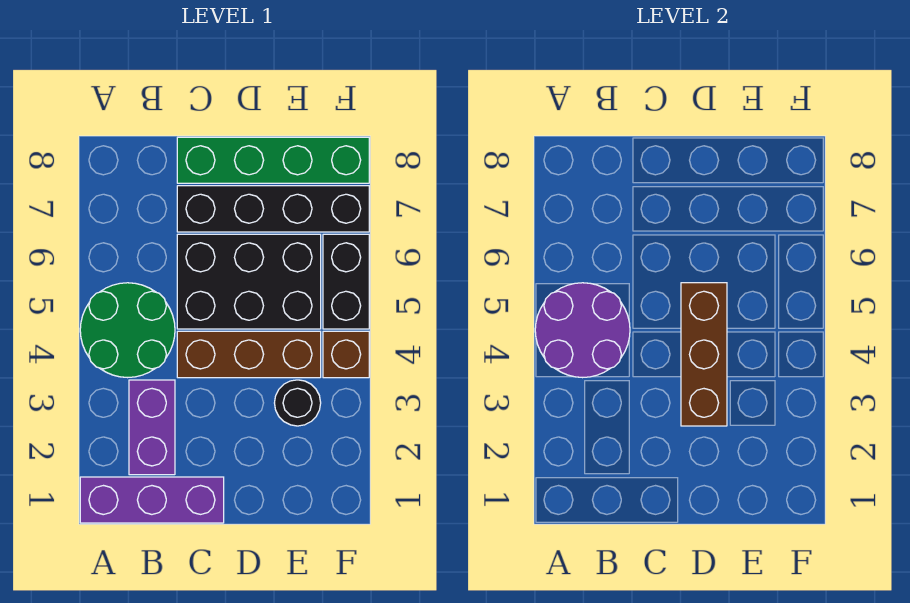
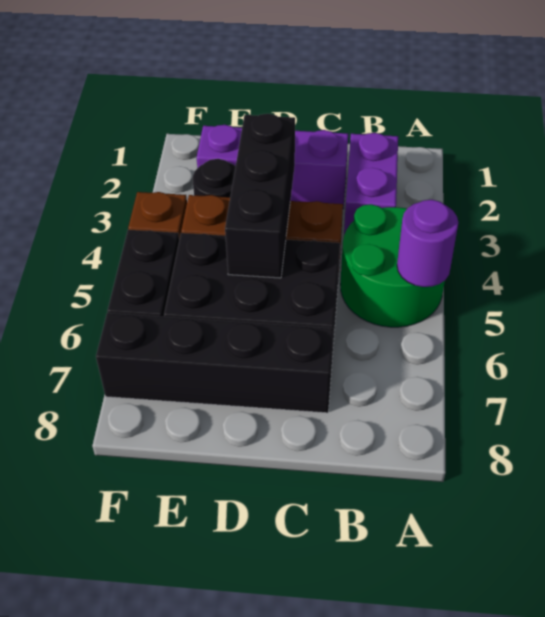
purple 1x3 brick [80,477,224,523] -> purple 1x3 brick moved to [197,125,348,209]
purple 2x2 round brick [535,283,630,378] -> purple 1x1 round brick [397,200,458,287]
green 1x4 brick [177,137,369,183] -> none
brown 1x3 brick [681,283,727,426] -> black 1x3 brick [225,114,295,278]

